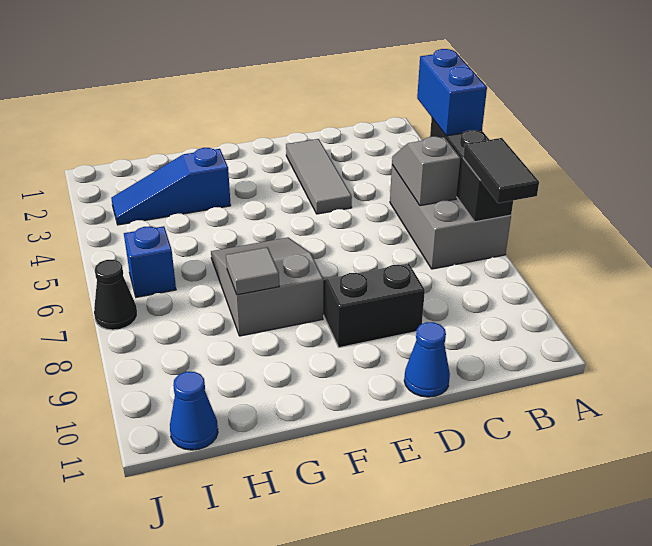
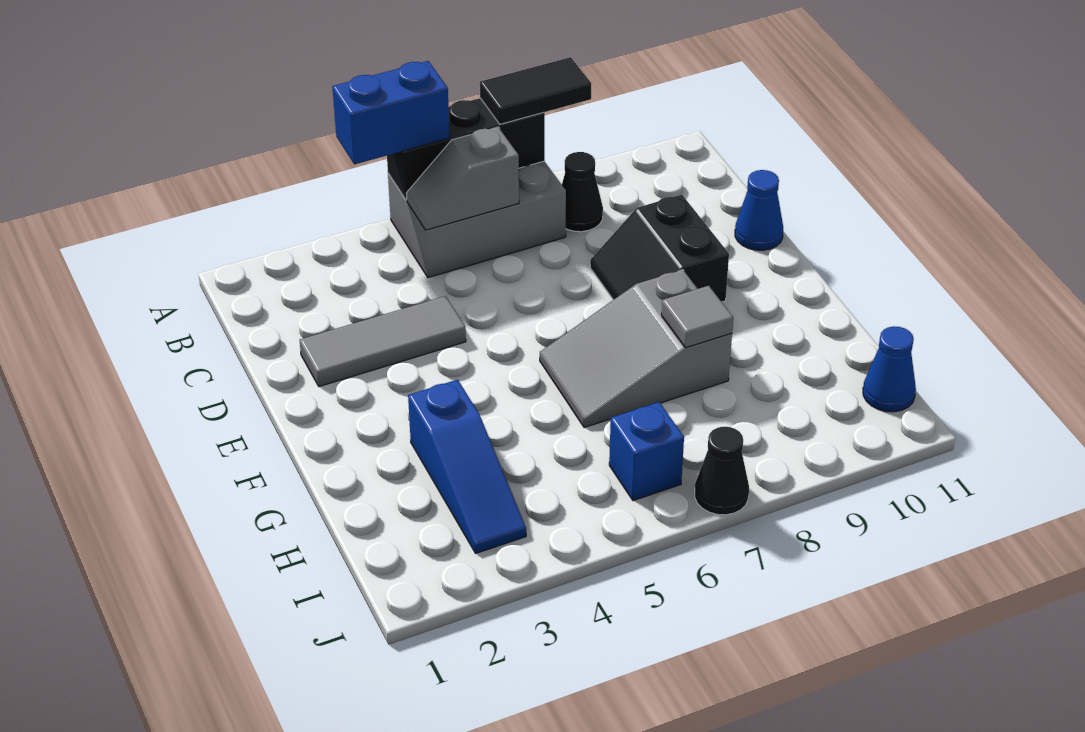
none -> black 1x1 cone [562,152,603,232]

